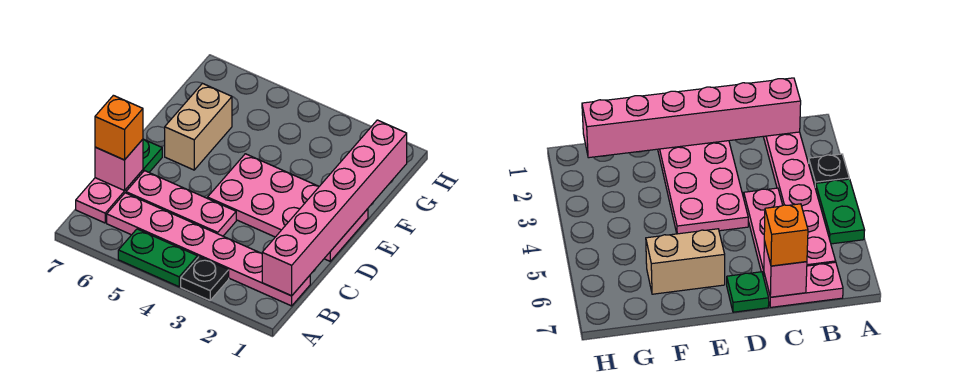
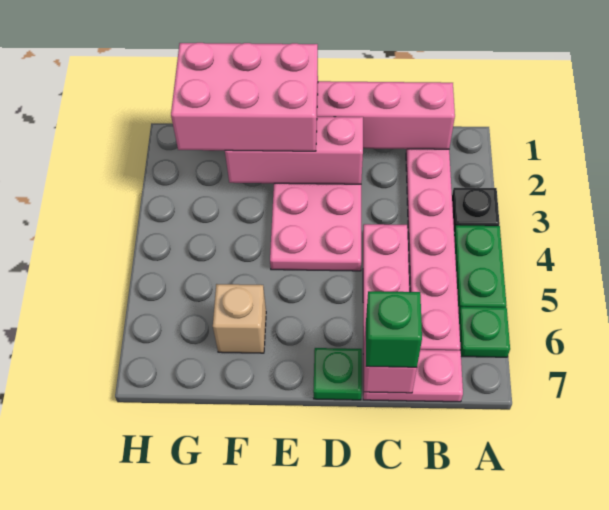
none -> green 1x1 plate [459,307,510,357]
orange 1x1 brick [95,95,143,160] -> green 1x1 brick [366,291,422,367]
none -> pink 1x3 brick [225,117,363,184]
none -> pink 2x3 brick [171,43,318,151]
tan 1x2 brick [165,83,232,170] -> tan 1x1 brick [213,284,266,353]

